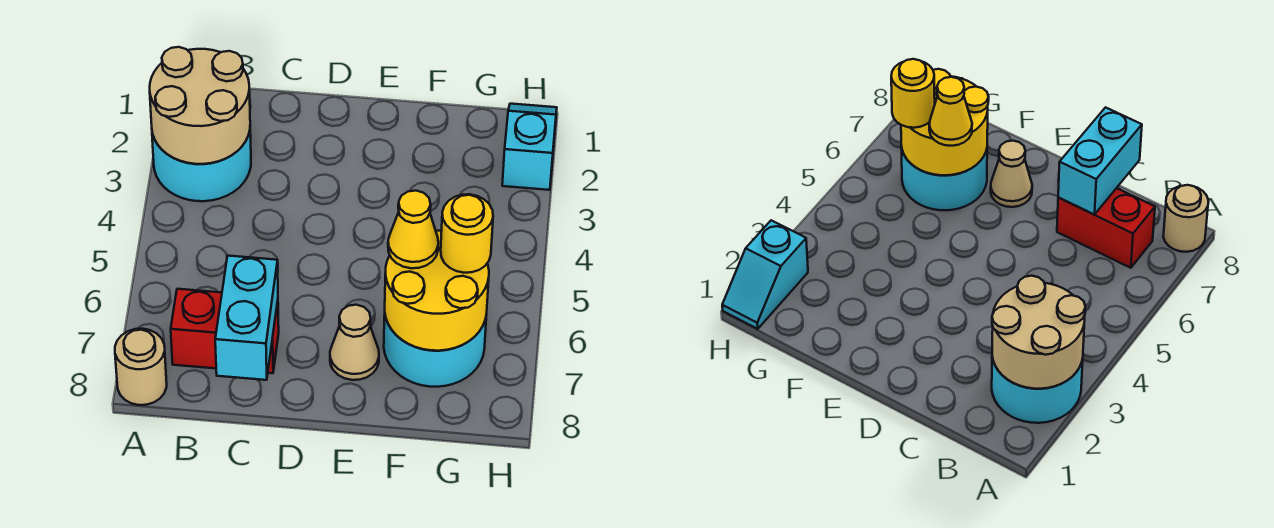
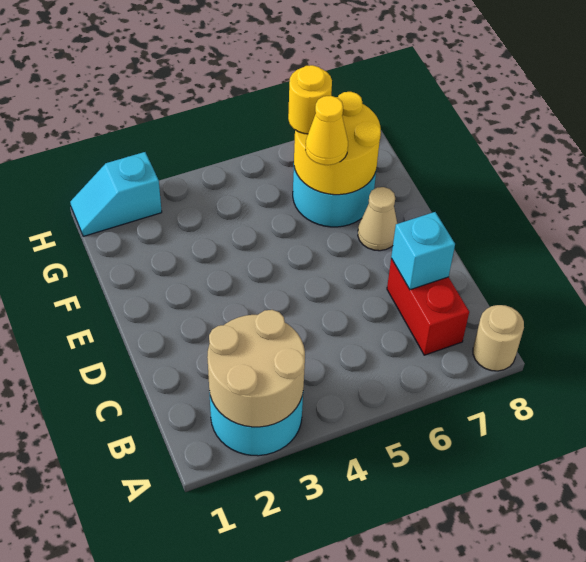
cyan 1x2 brick [215,256,278,380] -> cyan 1x1 brick [391,212,455,290]

